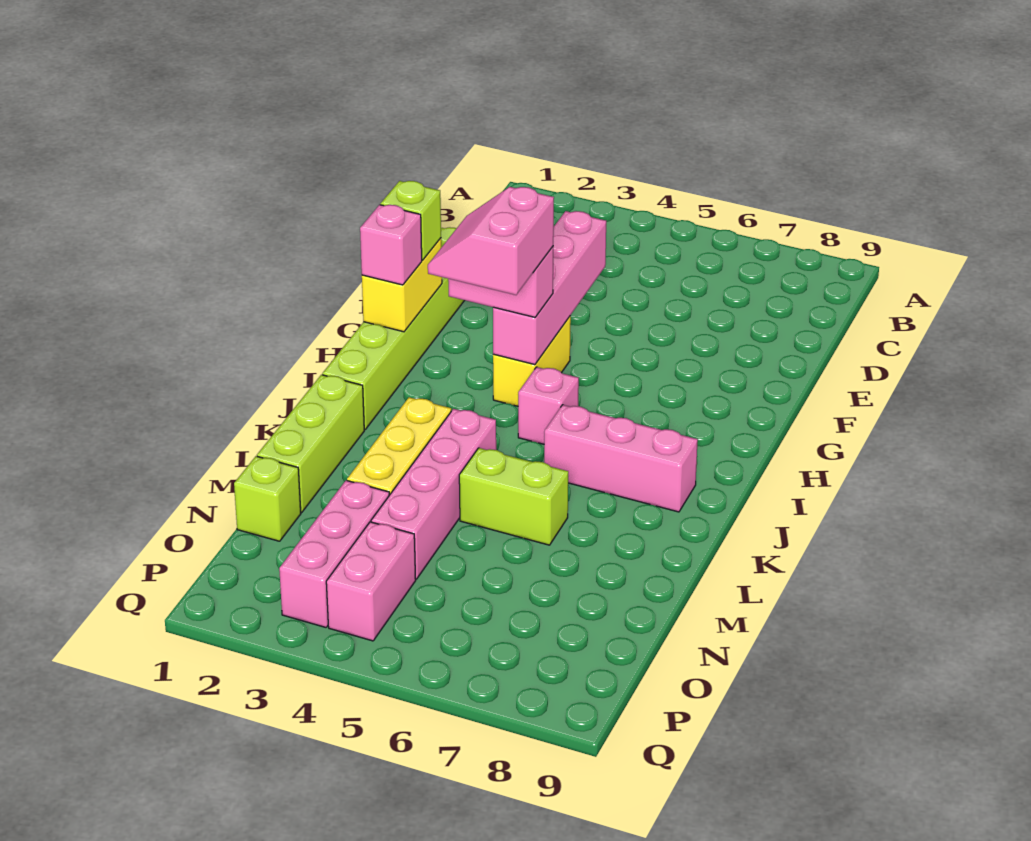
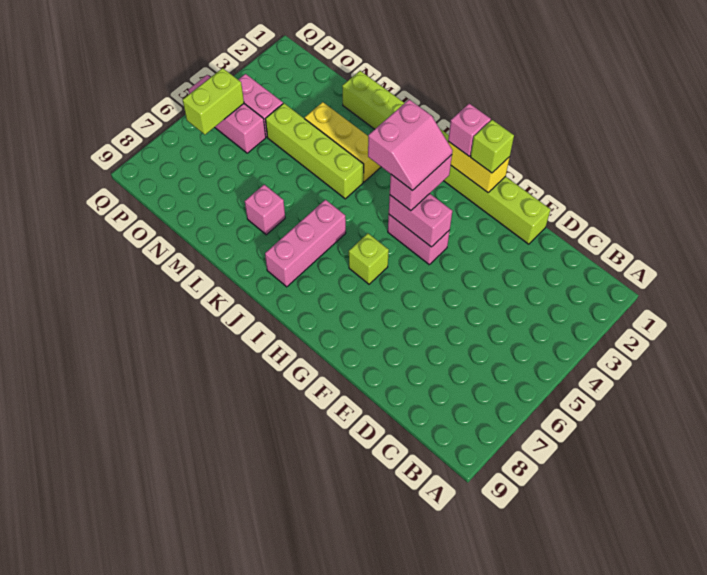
pink 1x4 brick [493,211,606,365] -> pink 1x2 brick [389,194,452,247]
yellow 1x2 brick [493,316,571,406] -> pink 1x2 brick [388,215,450,264]
pink 2x2 slope [428,187,554,295] -> pink 2x2 slope turned to [368,100,452,191]
pink 1x1 brick [518,367,579,444] -> pink 1x1 brick moved to [245,185,285,235]
pink 1x4 brick [371,409,496,579] -> lime 1x4 brick [265,103,364,199]
lime 1x2 brick [459,448,568,545] -> lime 1x2 brick moved to [183,68,244,135]
lime 1x1 brick [234,456,301,541] -> lime 1x1 brick moved to [349,233,389,284]
pink 1x3 brick [279,480,389,627] -> pink 1x3 brick moved to [188,75,266,153]

